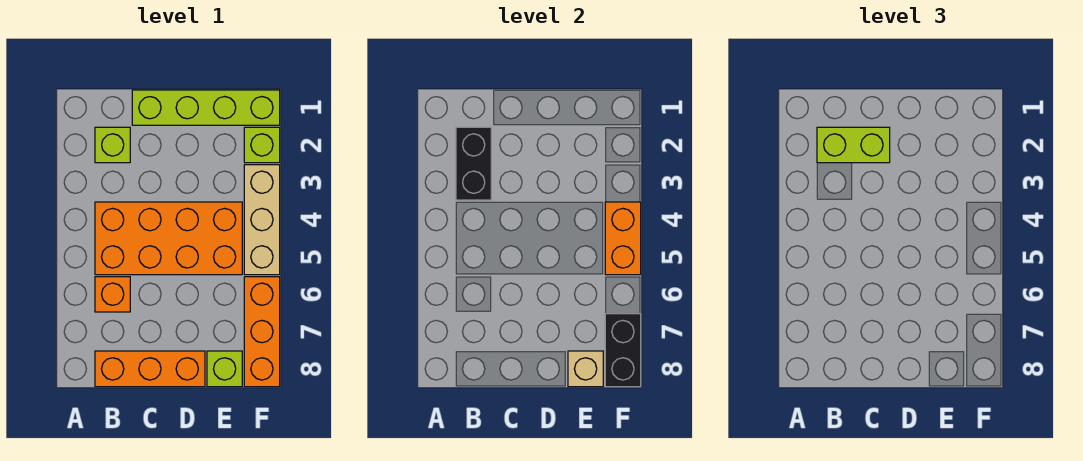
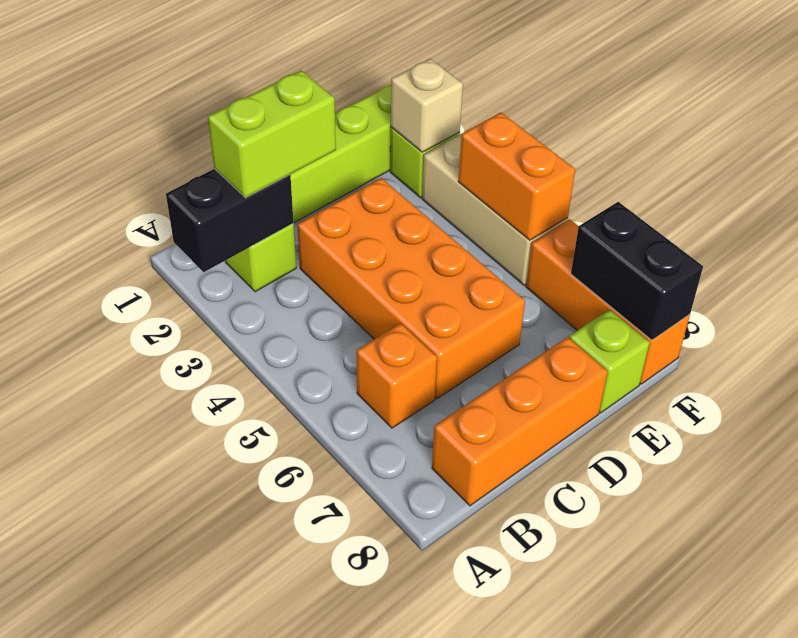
black 1x2 brick [456,127,491,200] -> black 1x2 brick turned to [166,169,294,272]
orange 2x4 brick [95,202,242,275] -> orange 2x4 brick turned to [297,178,525,399]
tan 1x1 brick [568,351,603,387] -> tan 1x1 brick moved to [391,59,463,152]

